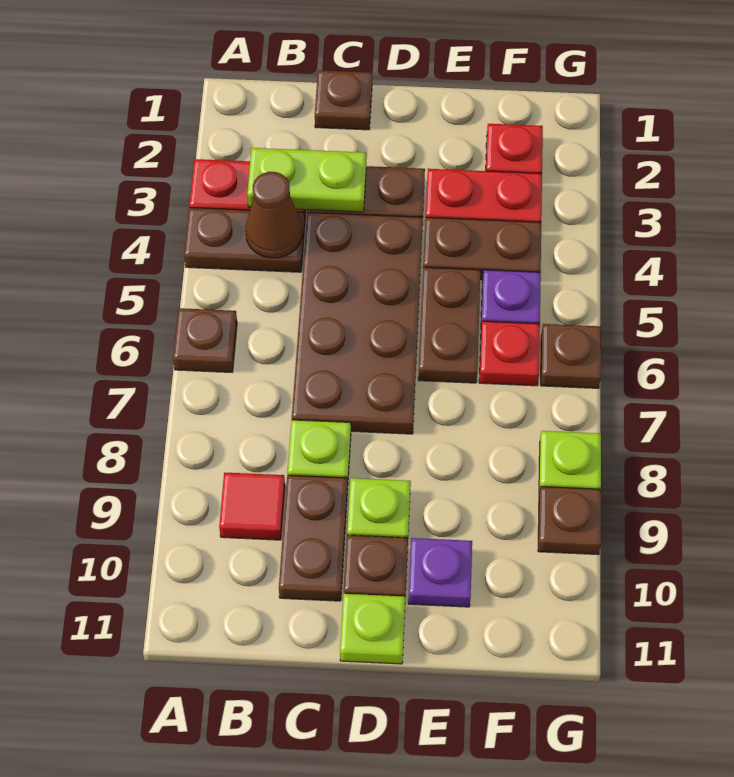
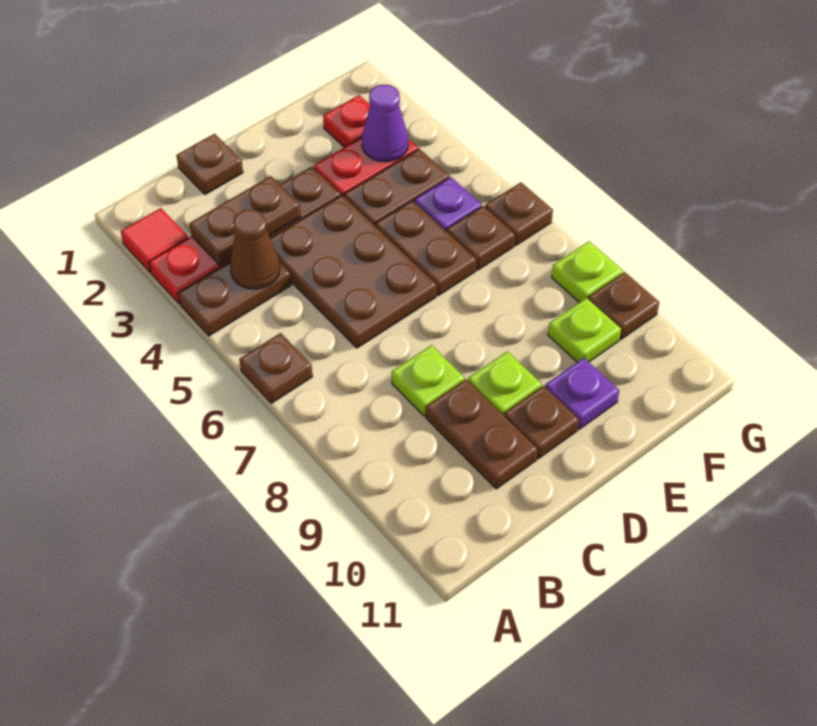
lime 1x2 plate [247,148,366,212] -> brown 1x2 plate [189,176,301,265]
red 1x1 tile [219,472,285,540] -> red 1x1 tile moved to [121,208,188,272]
brown 2x4 plate [292,212,423,434] -> brown 2x3 plate [270,195,437,348]
lime 1x1 plate [340,594,405,664] -> lime 1x1 plate moved to [548,298,621,362]
none -> purple 1x1 cone [362,85,408,162]
red 1x1 plate [479,321,540,386] -> brown 1x1 plate [447,206,515,270]

